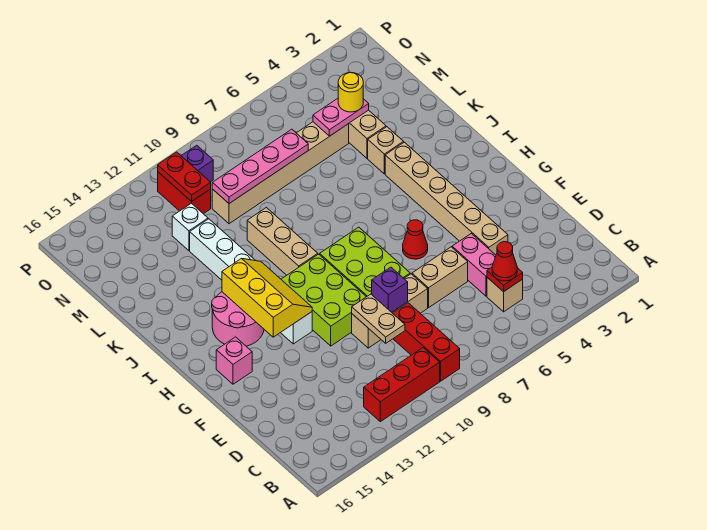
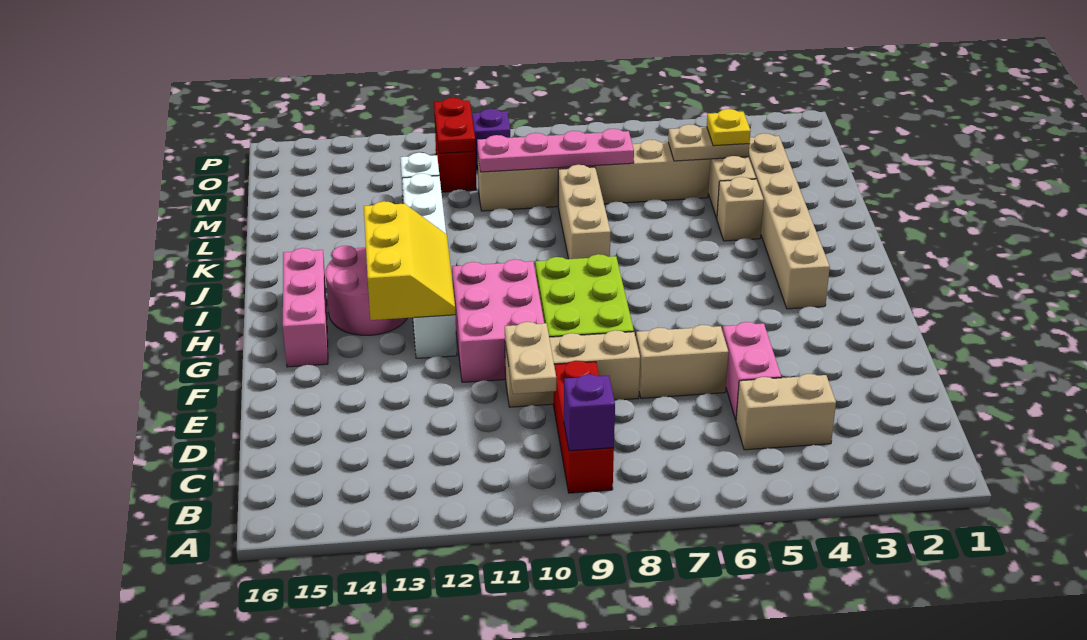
red 1x3 brick [364,348,440,422] -> none
tan 1x1 brick [487,278,523,312] -> tan 1x2 brick [736,374,836,450]
red 1x1 plate [487,267,523,292] -> none
red 1x1 cone [492,242,517,281] -> none
tan 1x6 brick [385,142,508,255] -> tan 1x6 brick moved to [749,133,830,309]
purple 1x1 brick [372,267,408,312] -> purple 1x1 brick moved to [564,374,615,451]
lime 2x3 brick [281,254,366,346] -> pink 2x3 brick [452,259,544,382]
red 1x1 cone [403,220,428,259] -> none
pink 1x1 brick [216,337,252,384] -> pink 1x3 brick [283,248,328,367]
tan 1x3 brick [247,208,318,275] -> tan 1x3 brick moved to [558,165,611,259]
pink 1x2 plate [313,99,369,136] -> tan 1x2 plate [668,124,750,161]
yellow 1x1 round brick [338,73,363,112] -> yellow 1x1 plate [707,109,751,146]

